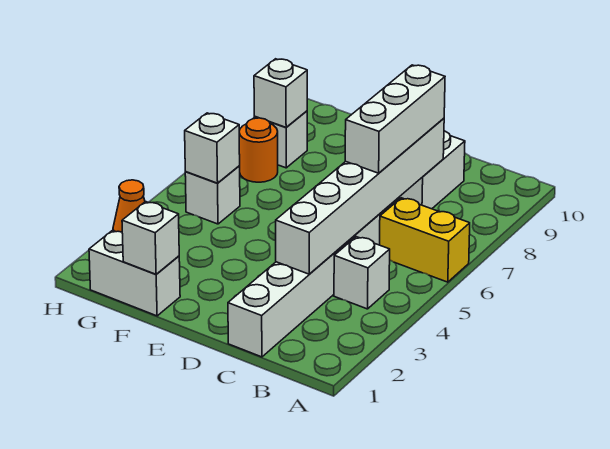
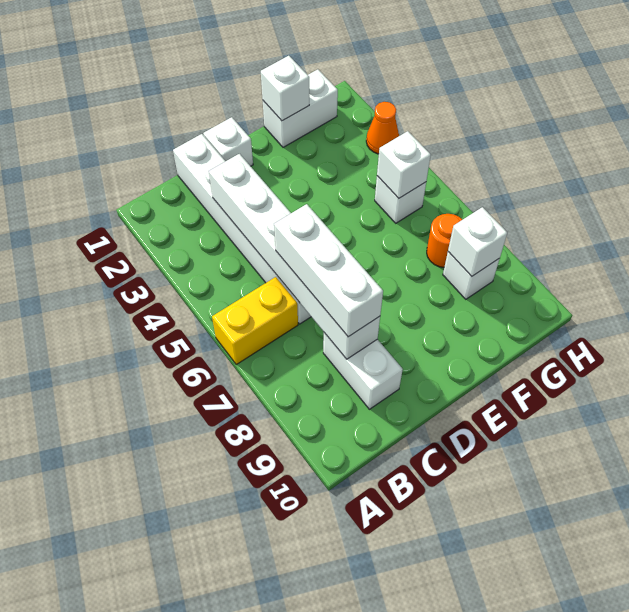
white 1x1 brick [334,237,390,309] -> white 1x1 brick moved to [203,117,253,166]

